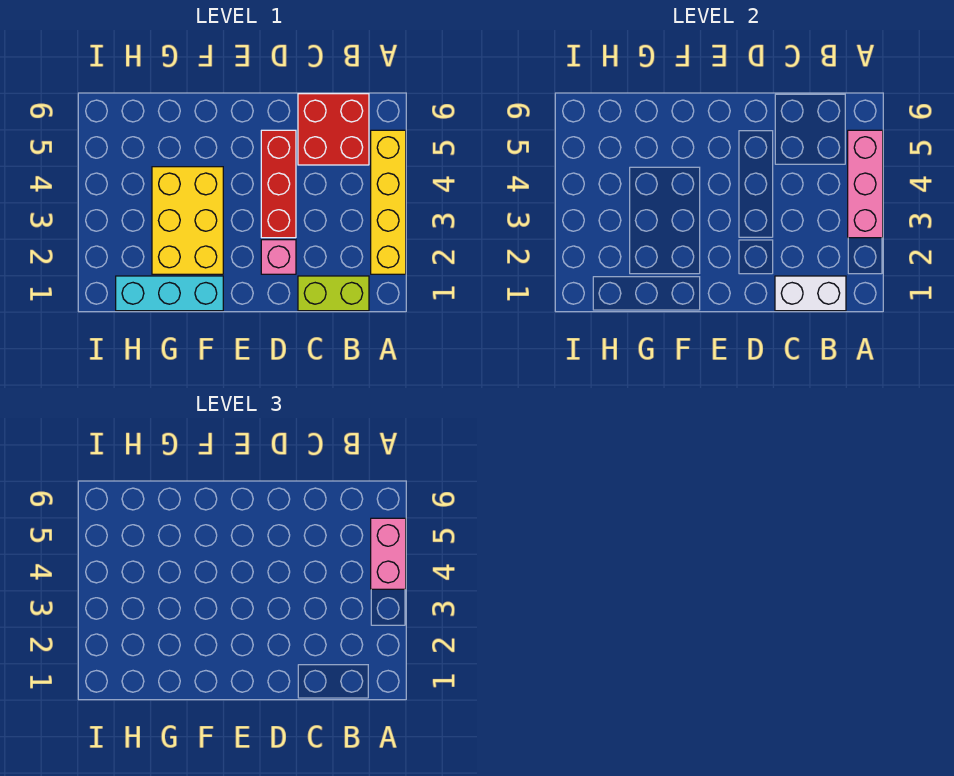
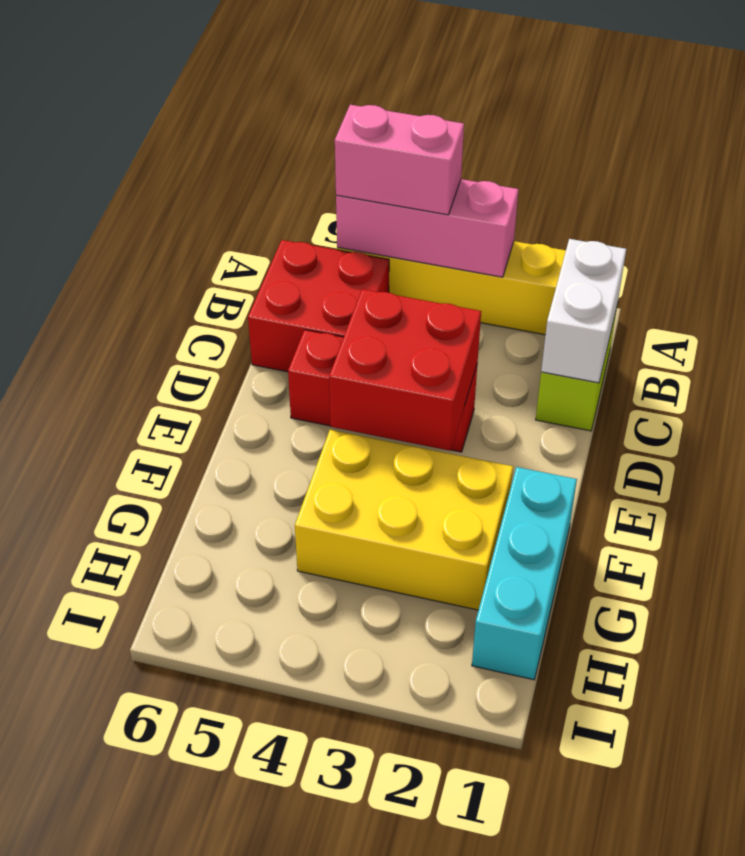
pink 1x1 brick [261,240,296,274] -> none
none -> red 2x2 brick [329,289,481,451]

